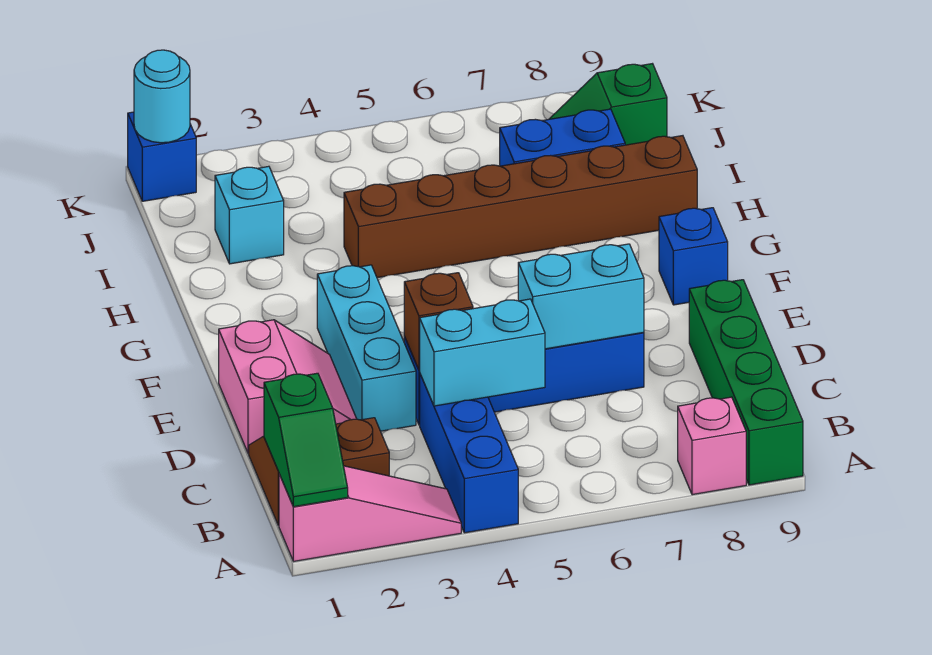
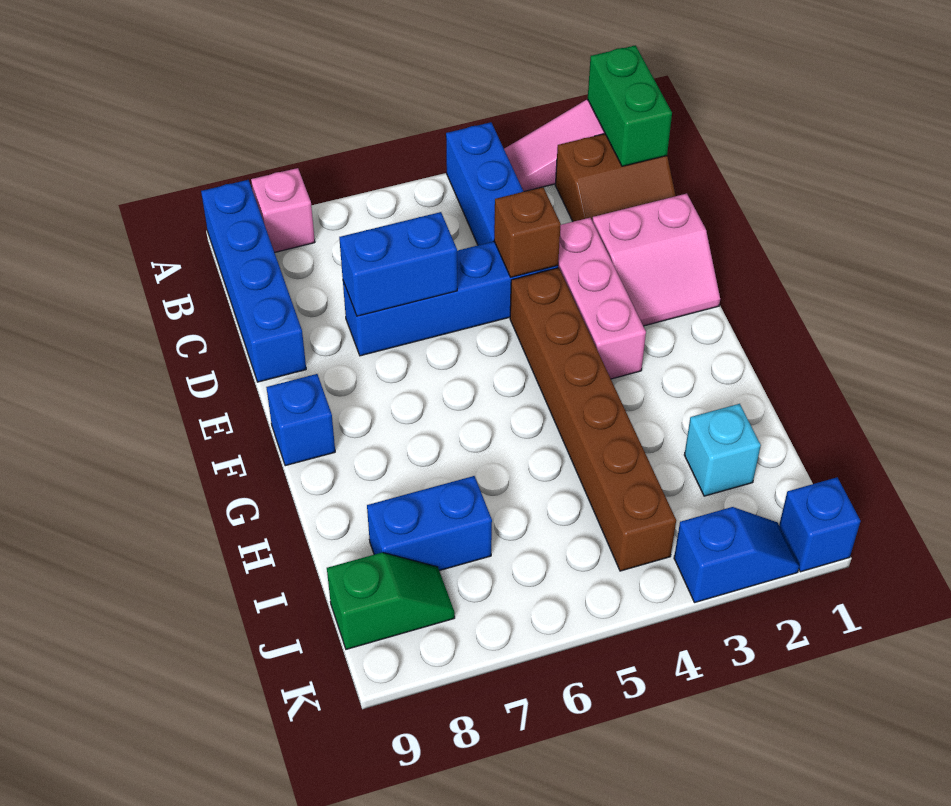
green 1x2 slope [264,373,348,507] -> green 1x2 brick [588,45,672,166]
green 1x4 brick [689,280,803,485] -> blue 1x4 brick [201,180,306,382]
cyan 1x2 brick [420,299,545,406] -> none
pink 2x2 slope [219,320,357,453] -> pink 2x2 slope turned to [592,194,720,326]
cyan 1x3 brick [317,265,416,431] -> pink 1x3 brick [558,218,646,379]
cyan 1x2 brick [518,244,644,349] -> blue 1x2 brick [339,212,457,316]
brown 1x6 brick [344,136,697,278] -> brown 1x6 brick turned to [510,268,676,571]
cyan 1x1 round brick [134,50,190,143] -> none
none -> blue 1x2 slope [674,507,799,602]

